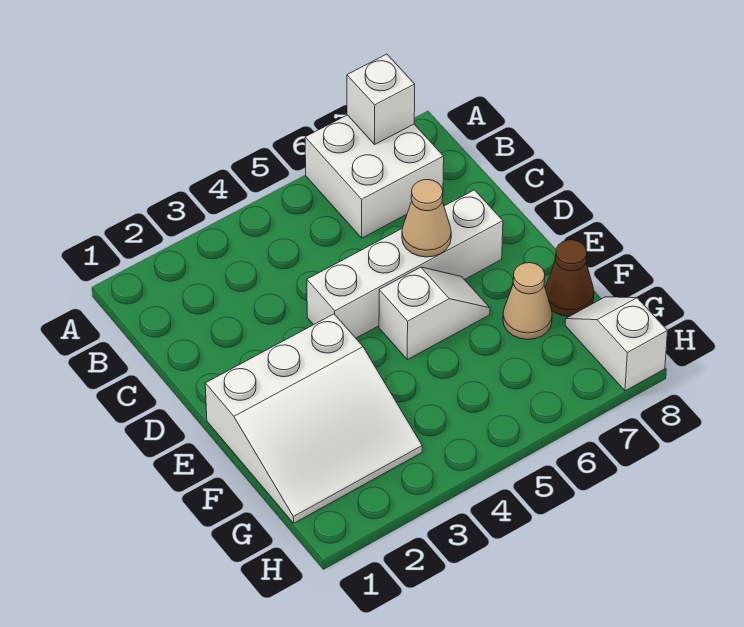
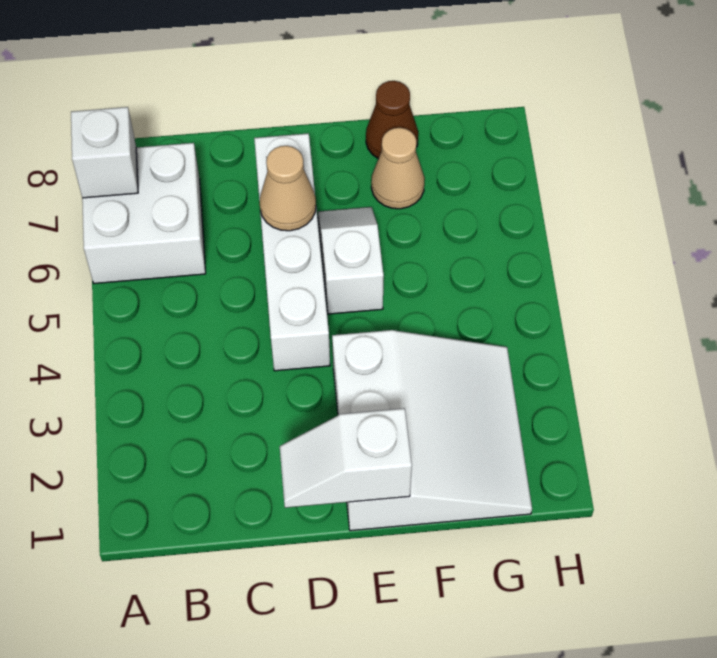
white 1x2 slope [565,297,668,391] -> white 1x2 slope moved to [280,408,412,508]

